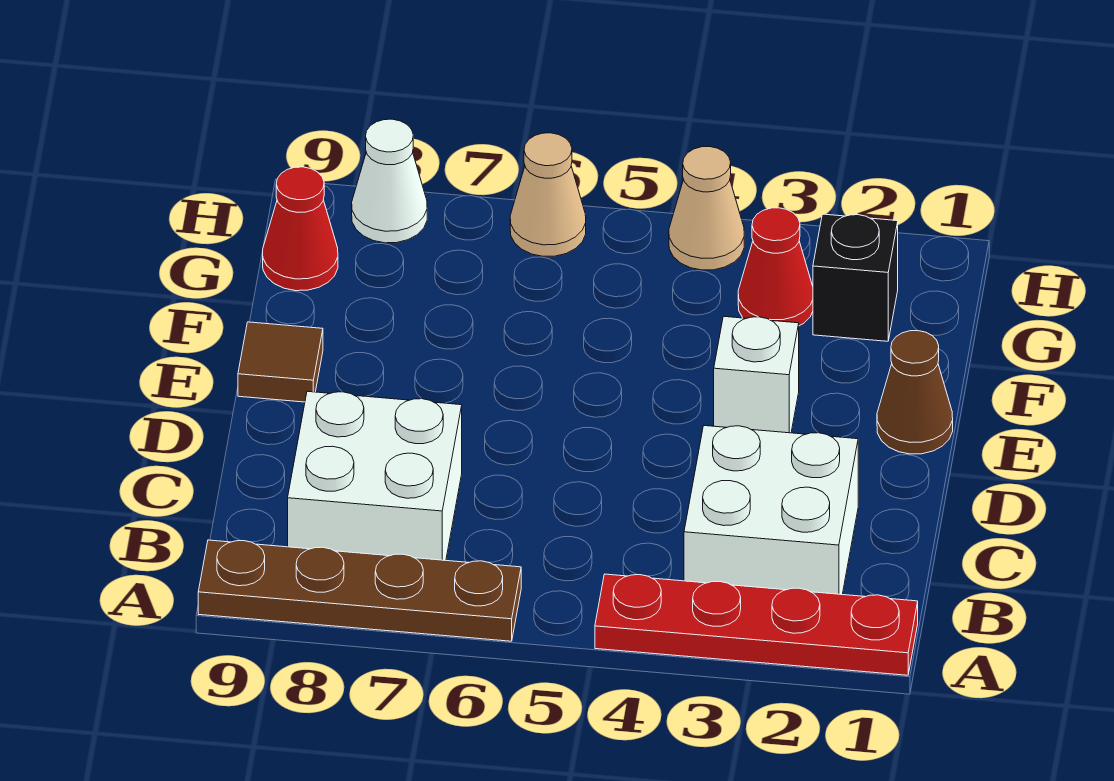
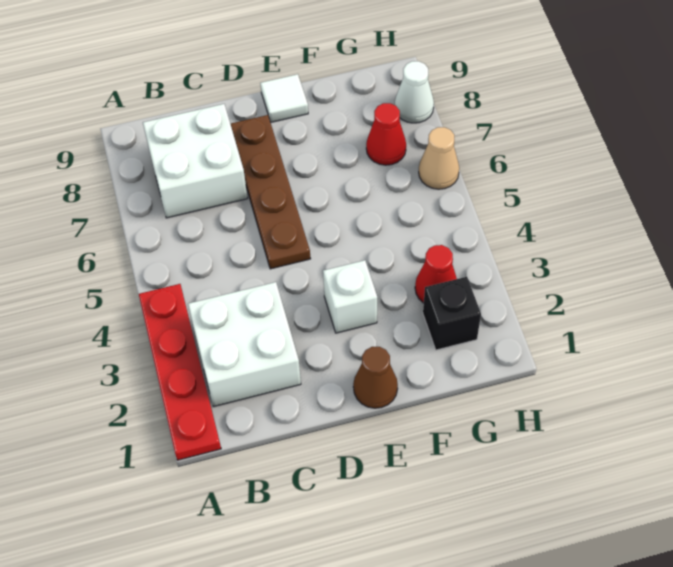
brown 1x4 plate [198,540,521,641] -> brown 1x4 plate moved to [231,115,311,269]
brown 1x1 tile [238,322,323,402] -> white 1x1 tile [260,74,308,122]
red 1x1 cone [263,167,338,291] -> red 1x1 cone moved to [366,103,406,165]
tan 1x1 cone [669,147,744,270] -> none

